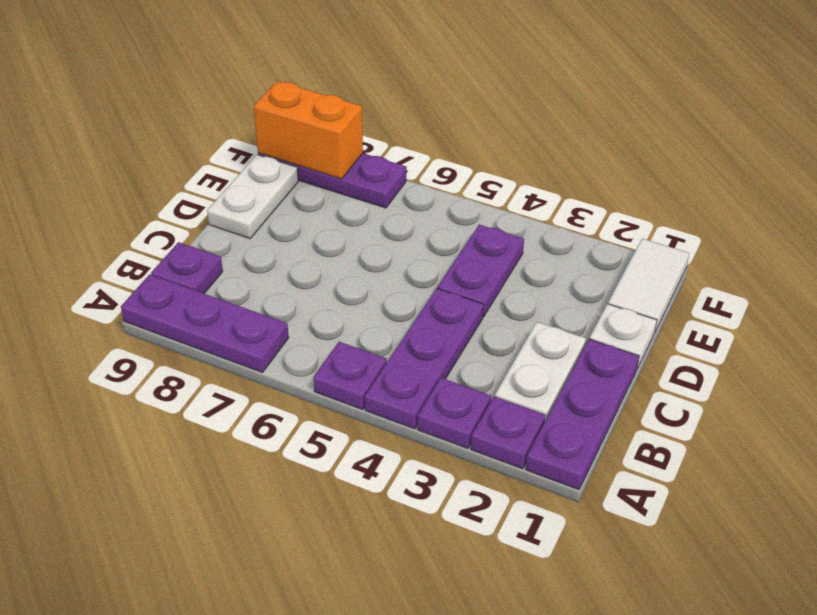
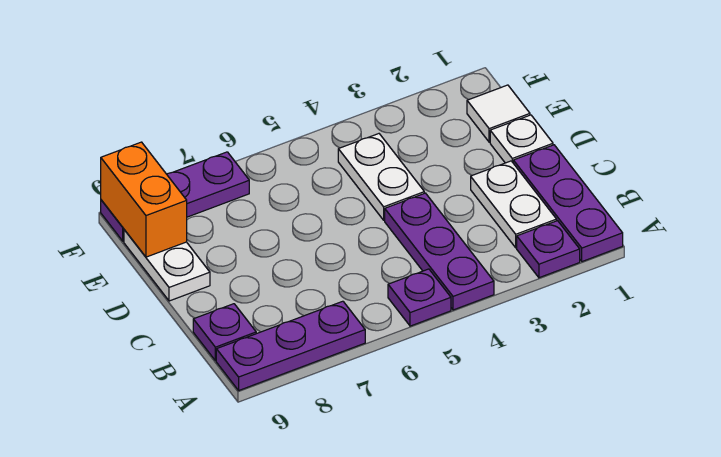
purple 1x1 plate [417,378,491,448] -> none
purple 1x2 plate [437,225,524,317] -> white 1x2 plate [338,134,424,220]
white 1x2 tile [608,239,689,333] -> white 1x1 tile [467,85,530,142]
orange 1x2 brick [254,81,363,179] -> orange 1x2 brick turned to [101,142,187,257]

